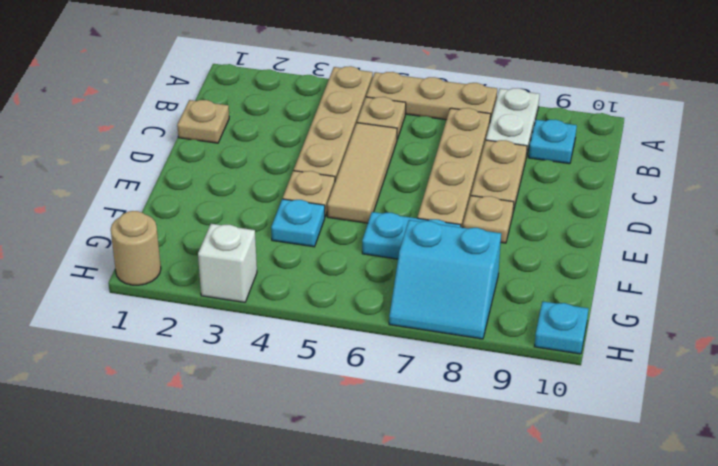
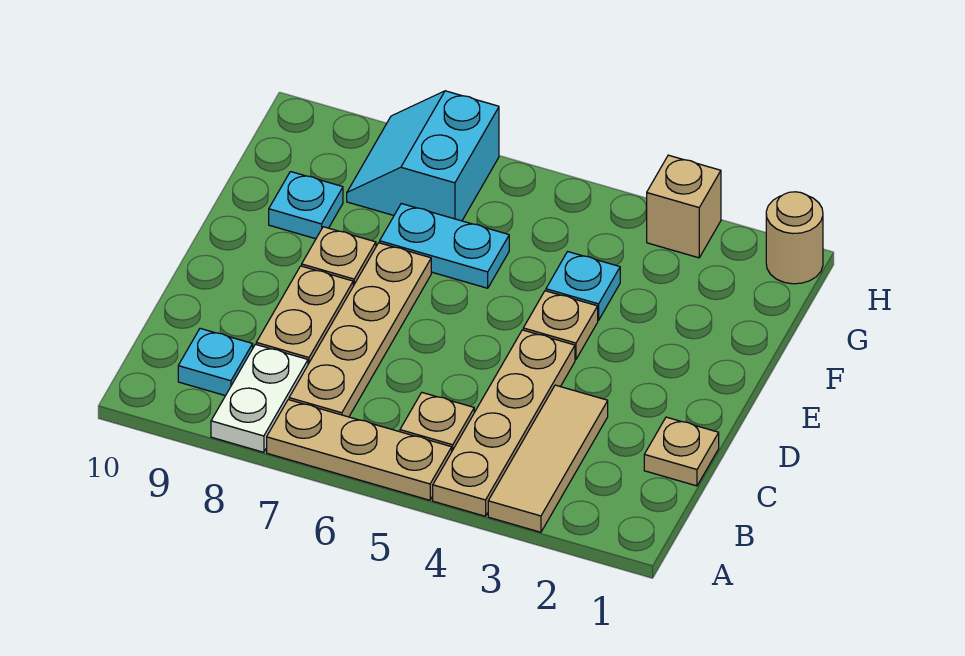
tan 1x3 tile [327,123,397,223] -> tan 1x3 tile moved to [488,385,608,532]
cyan 2x2 slope [389,220,501,339] -> cyan 2x2 slope turned to [347,91,499,221]
white 1x1 brick [198,224,257,302] -> tan 1x1 brick [647,155,721,258]
cyan 1x1 plate [534,301,588,354] -> cyan 1x1 plate moved to [269,172,343,239]

